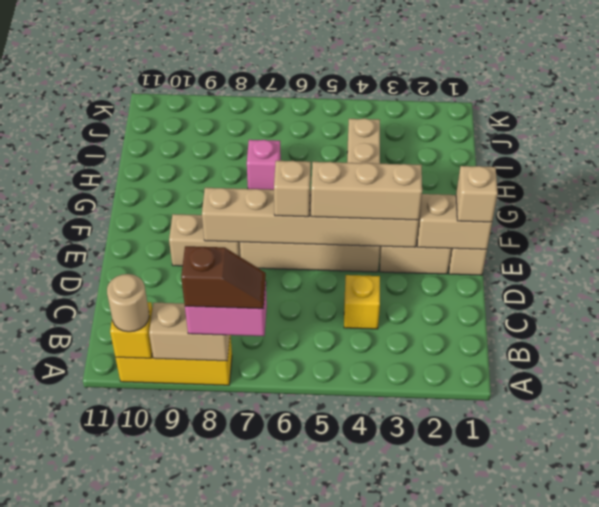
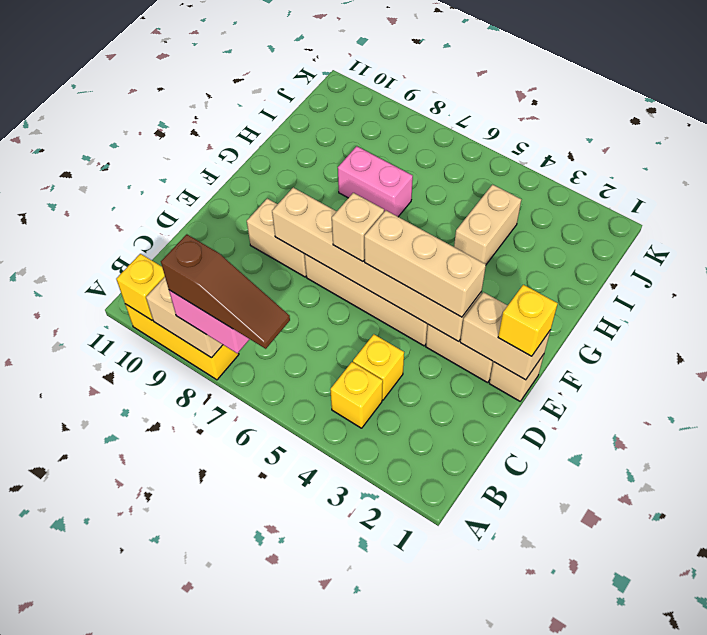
brown 1x2 slope [181,246,266,309] -> brown 1x3 slope [161,234,290,349]
tan 1x1 round brick [107,274,149,332] -> none
none -> yellow 1x1 brick [330,362,383,428]
tan 1x1 brick [456,166,498,222] -> yellow 1x1 brick [498,285,558,356]
pink 1x1 brick [247,140,281,190] -> pink 1x2 brick [338,146,413,217]

